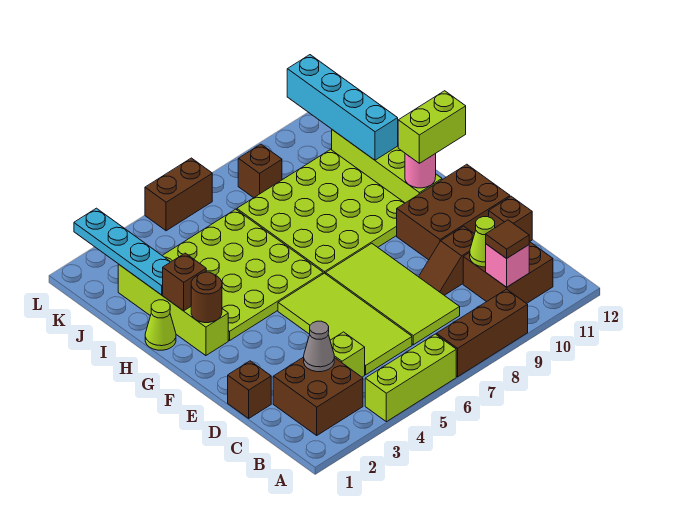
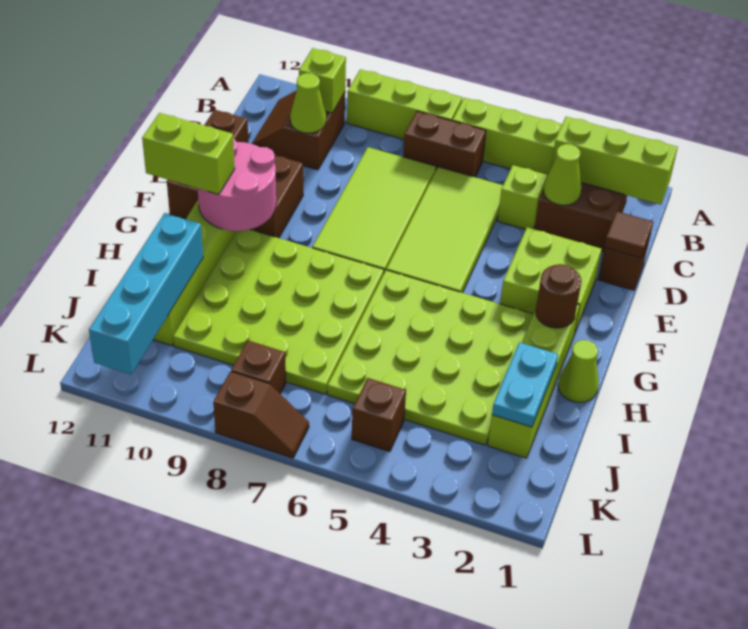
brown 1x3 brick [436,289,528,377] -> lime 1x3 brick [347,69,462,139]
none -> lime 1x3 brick [551,117,678,205]
brown 2x2 brick [463,242,553,304] -> brown 2x2 slope [252,90,345,170]
pink 1x1 brick [486,244,529,287] -> lime 1x1 brick [299,48,346,113]
brown 1x1 tile [486,220,529,258] -> brown 1x1 tile moved to [604,211,653,258]
grey 1x1 cone [304,321,334,372] -> lime 1x1 cone [544,144,582,205]
brown 1x2 slope [419,226,474,295] -> brown 1x2 slope moved to [213,371,309,458]
none -> lime 2x2 brick [500,227,602,334]
pink 1x1 round brick [405,154,436,188] -> pink 2x2 round brick [197,139,276,231]
brown 1x1 brick [163,253,206,311] -> brown 1x1 brick moved to [352,378,406,452]
cyan 1x4 plate [74,208,170,295] -> cyan 1x2 plate [492,342,558,427]
brown 1x2 brick [145,158,212,231] -> brown 1x2 brick moved to [403,111,486,177]

